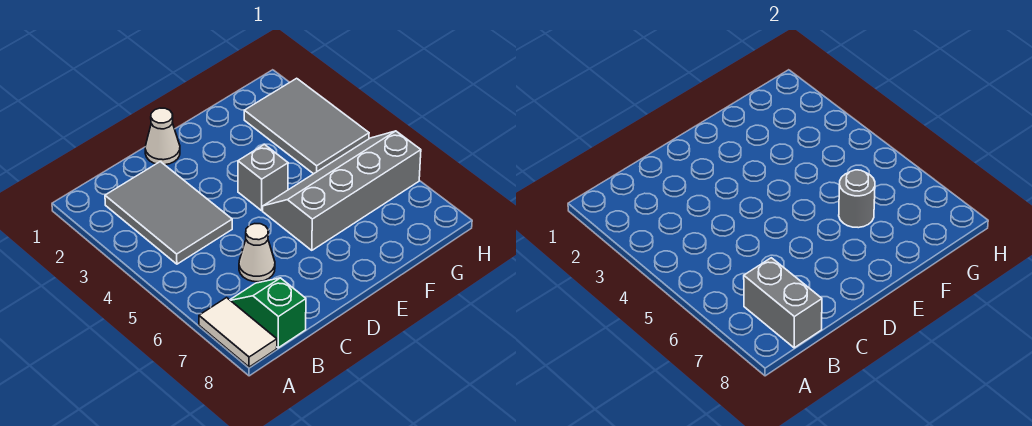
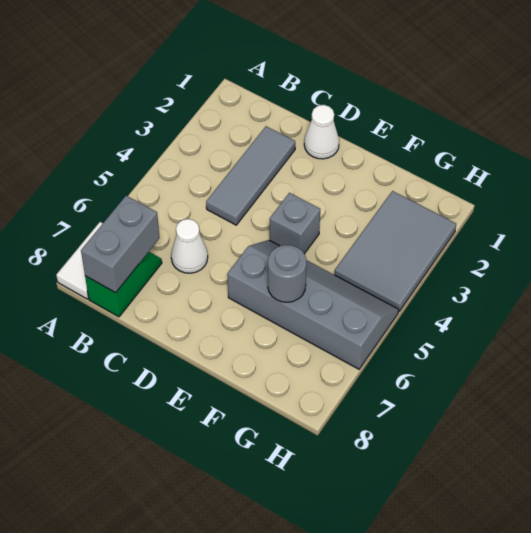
grey 2x3 tile [105,162,232,264] -> grey 1x3 tile [206,126,295,225]

